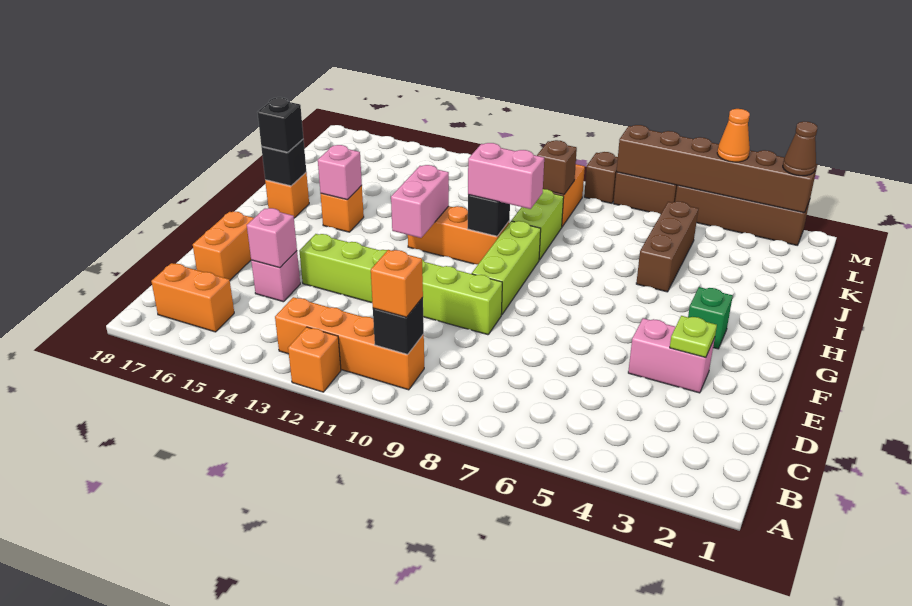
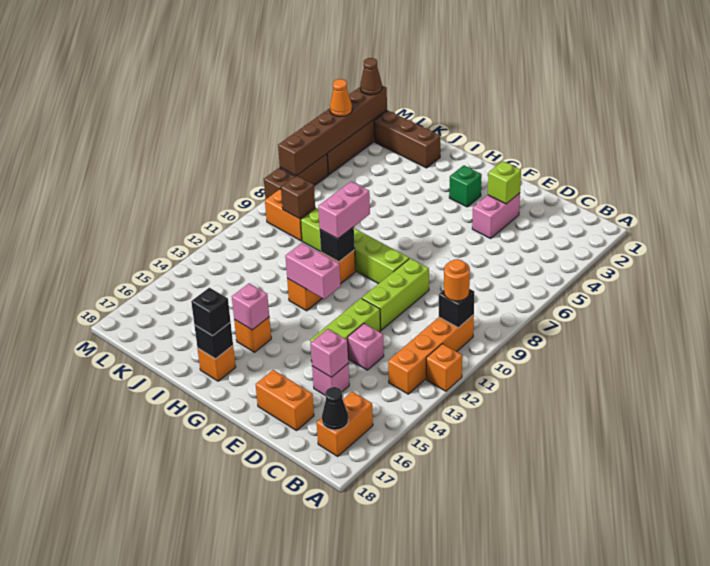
orange 1x1 brick [371,250,423,317] -> orange 1x1 round brick [444,259,470,301]
none -> black 1x1 cone [322,387,349,430]
none -> pink 1x1 brick [348,324,384,370]
lime 1x1 plate [670,316,717,358] -> lime 1x1 brick [488,161,521,204]
brown 1x3 brick [636,201,698,292] -> brown 1x3 brick moved to [374,111,440,168]

